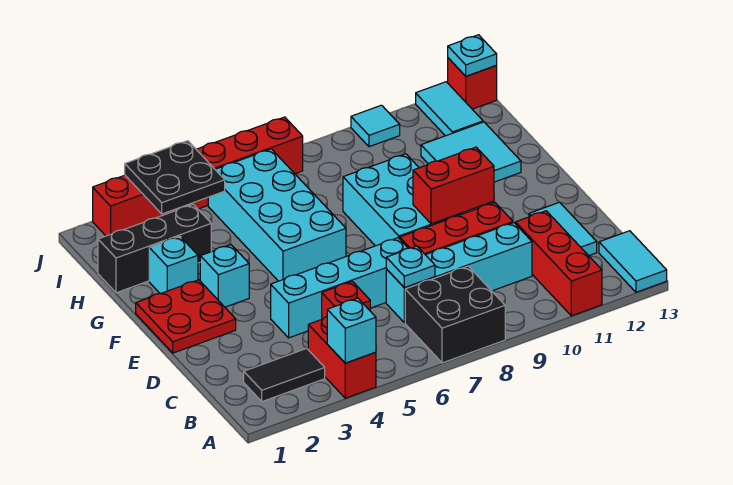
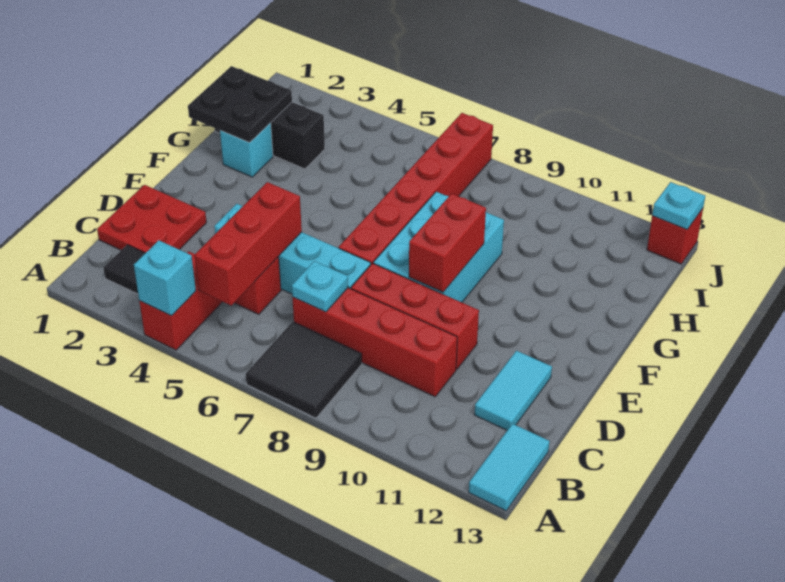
black 2x2 brick [405,266,505,363] -> black 2x2 tile [246,322,362,418]
red 1x3 brick [516,211,602,316] -> red 1x3 brick moved to [195,182,302,306]
cyan 1x4 brick [386,223,532,323] -> red 1x4 brick [292,288,457,397]
red 2x2 plate [136,280,236,353] -> red 2x2 plate moved to [97,185,207,253]
red 1x2 brick [413,147,494,224] -> red 1x2 brick turned to [409,194,486,292]
cyan 1x1 brick [200,245,249,307] -> none
cyan 2x4 brick [208,149,346,281] -> none
cyan 2x2 tile [421,122,521,182] -> none
black 2x2 plate [125,141,225,214] -> black 2x2 plate moved to [188,66,292,143]
cyan 1x2 tile [416,82,483,136] -> none
red 1x6 brick [93,117,303,236] -> red 1x6 brick turned to [339,113,493,264]
cyan 1x1 tile [351,105,400,147] -> none

